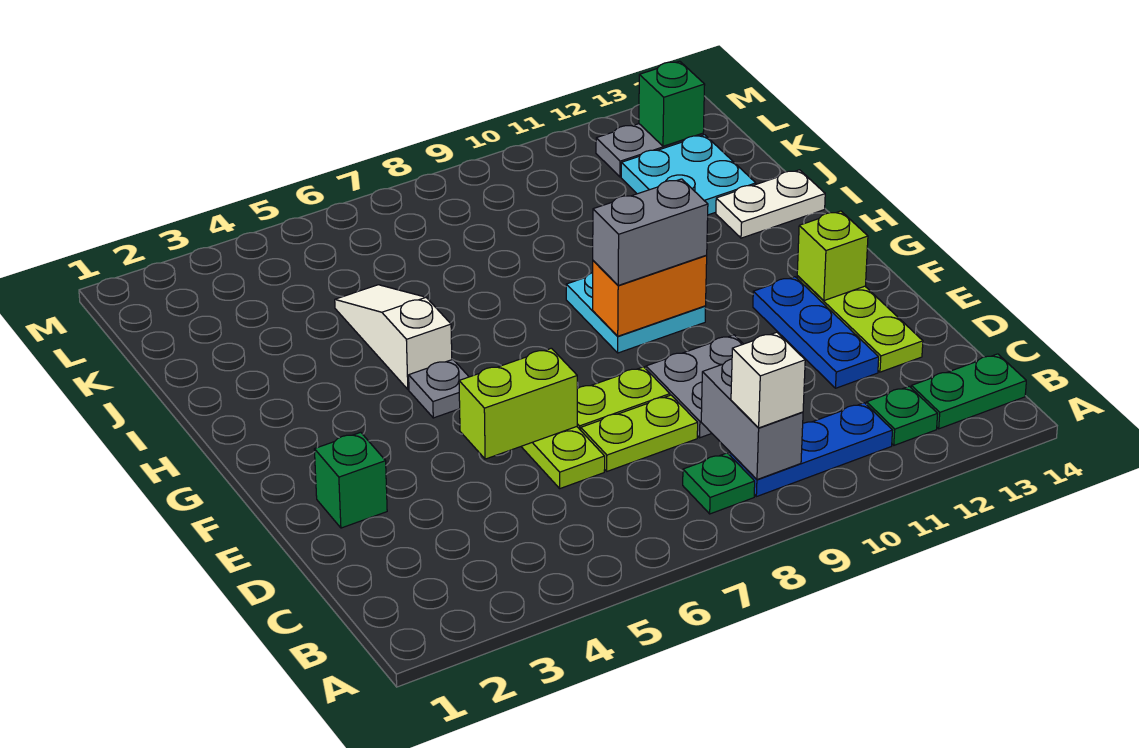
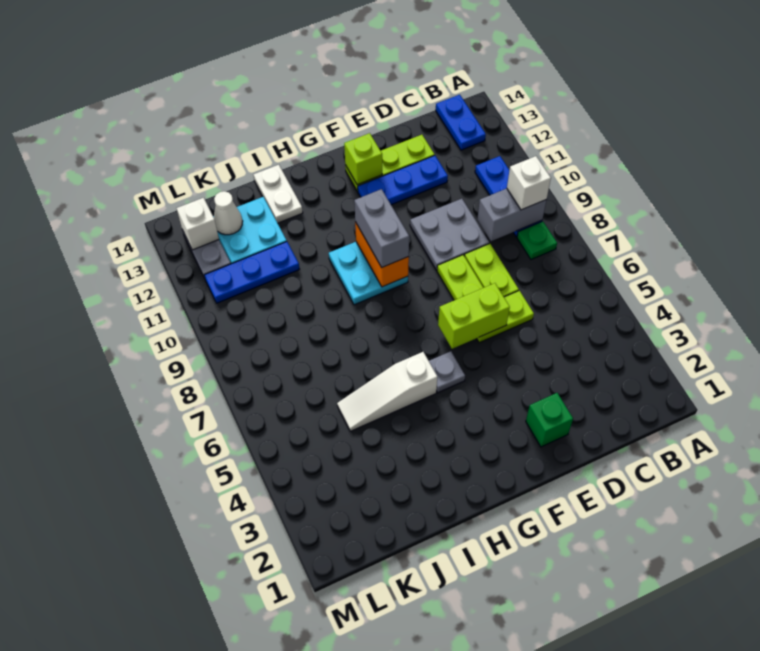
green 1x1 plate [866,386,938,445] -> none
green 1x2 plate [911,354,1026,429] -> blue 1x2 plate [436,95,486,150]
lime 1x2 brick [459,348,577,459] -> lime 1x2 brick turned to [438,283,510,349]
none -> blue 1x3 plate [204,242,299,303]
none -> white 1x1 cone [214,191,243,235]
green 1x1 brick [639,61,705,146] -> white 1x1 brick [176,198,219,250]

